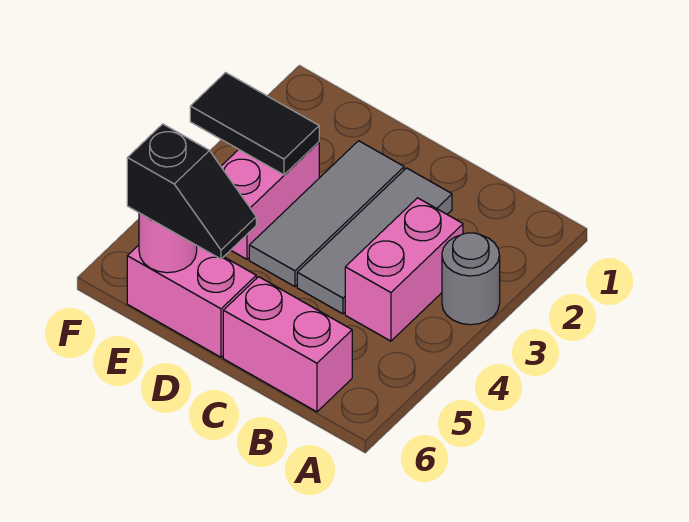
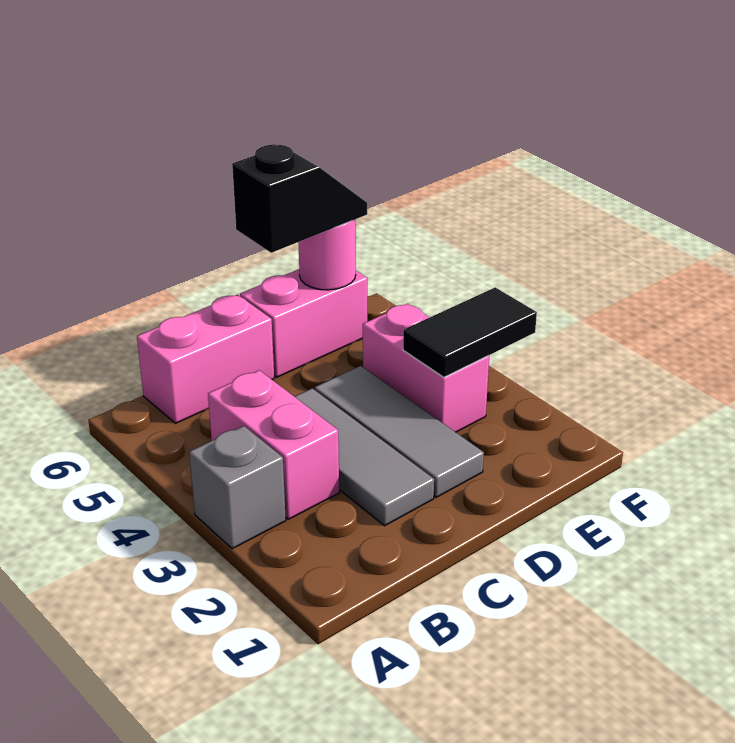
grey 1x1 round brick [442,233,500,325] -> grey 1x1 brick [189,426,286,549]
black 1x2 slope [127,124,256,259] -> black 1x2 slope turned to [232,144,367,253]

